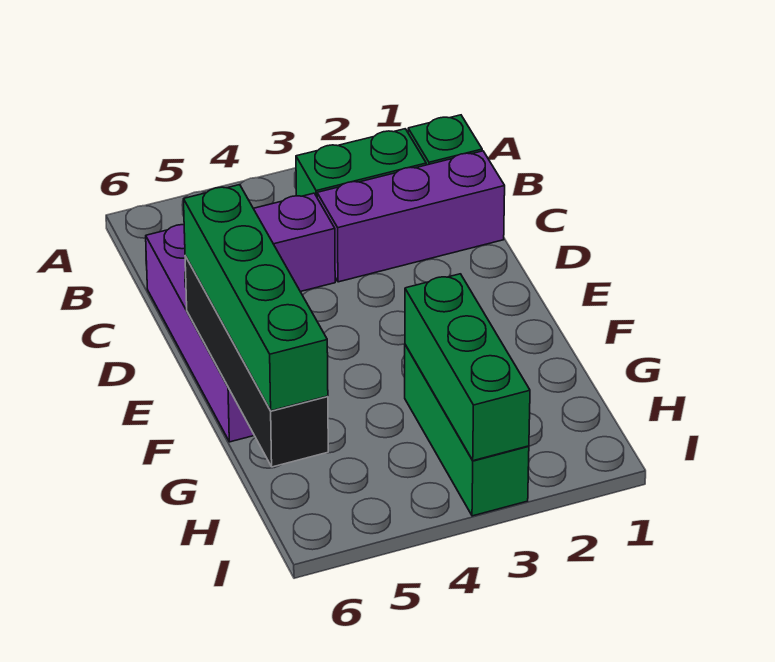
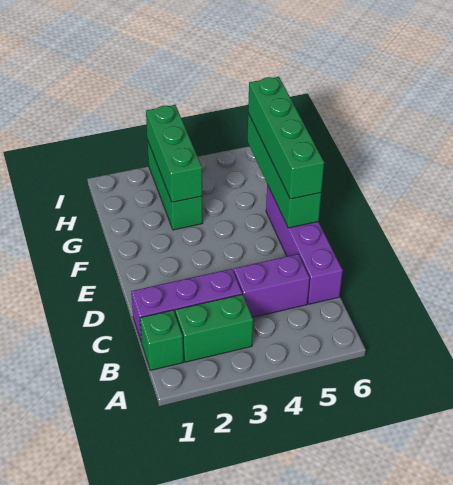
black 1x4 brick [185,256,328,467] -> green 1x4 brick [247,114,321,228]

